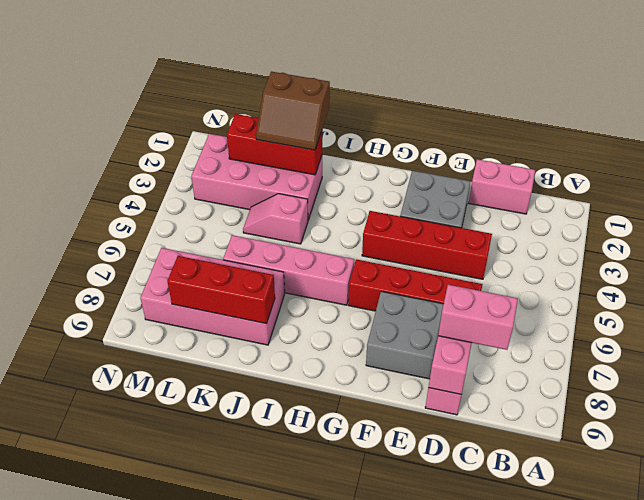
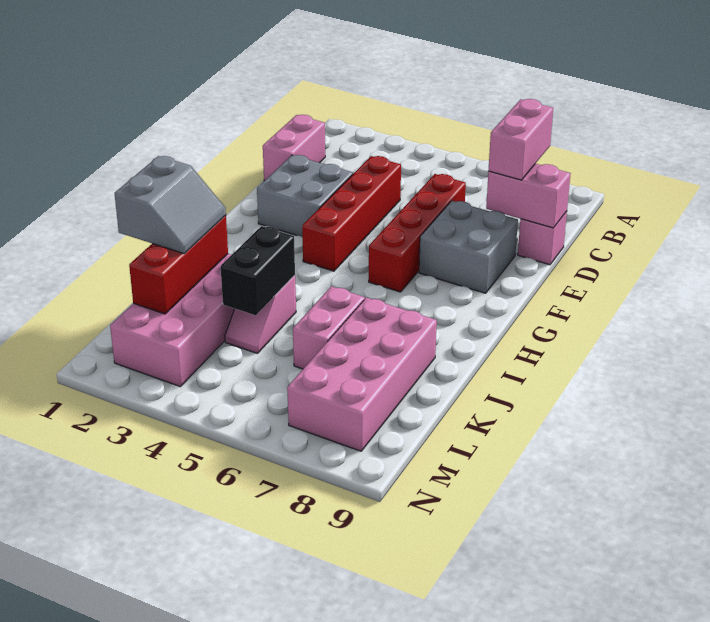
pink 1x4 brick [223,235,354,305] -> pink 1x2 brick [293,286,365,369]
brown 2x2 slope [256,72,330,150] -> grey 2x2 slope [115,156,226,254]
none -> black 1x2 brick [221,226,295,315]
red 1x3 brick [167,256,275,324] -> none

